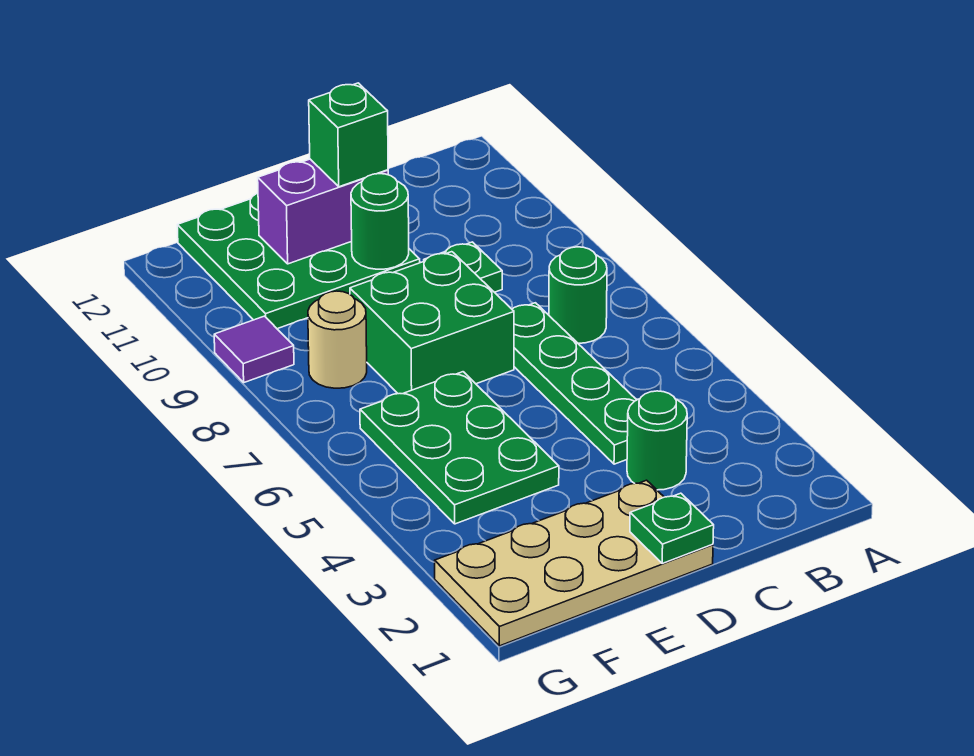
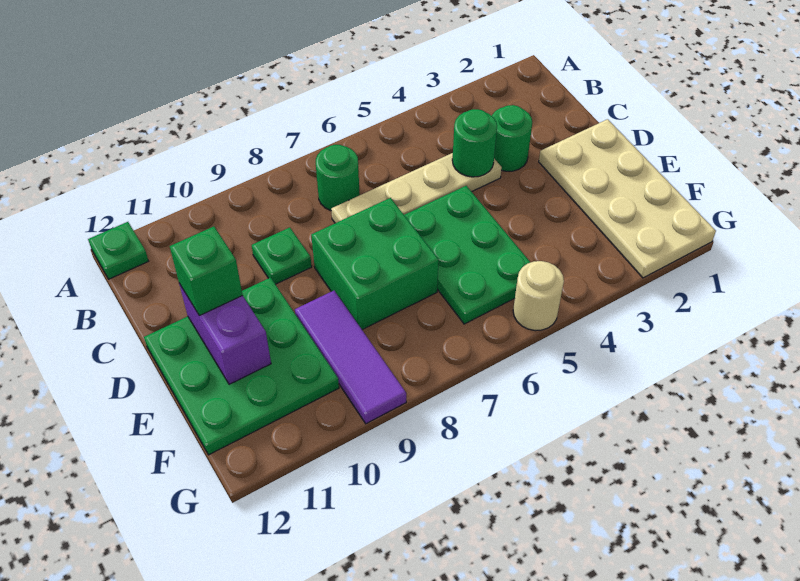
green 1x4 plate [512,303,636,464] -> tan 1x4 plate [331,153,502,223]
green 1x1 plate [630,493,714,563] -> green 1x1 plate moved to [88,222,148,279]
green 1x1 round brick [351,174,409,269] -> green 1x1 round brick moved to [452,109,497,177]
green 2x3 plate [360,372,559,524] -> green 2x3 plate turned to [404,186,530,324]
tan 1x1 round brick [308,291,367,388] -> tan 1x1 round brick moved to [513,261,564,331]
purple 1x1 tile [214,316,294,382] -> purple 1x3 tile [295,291,406,424]

